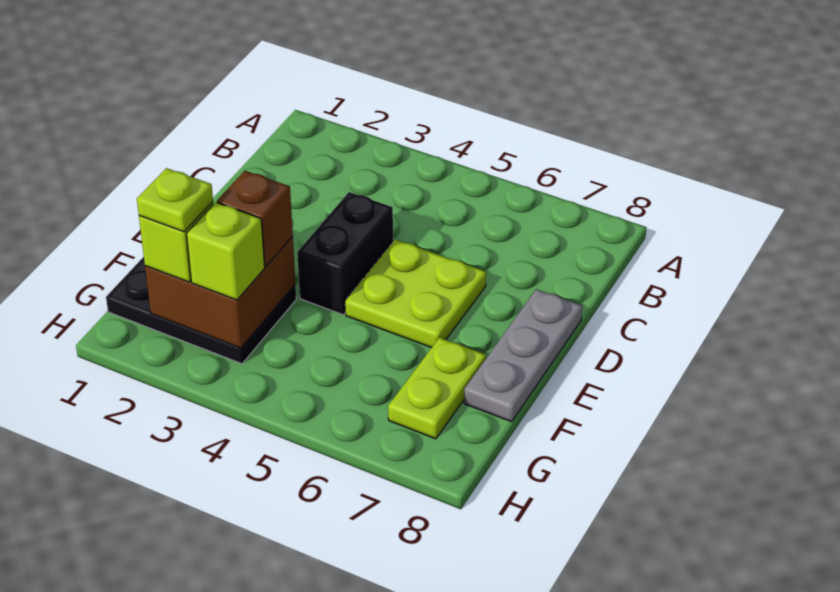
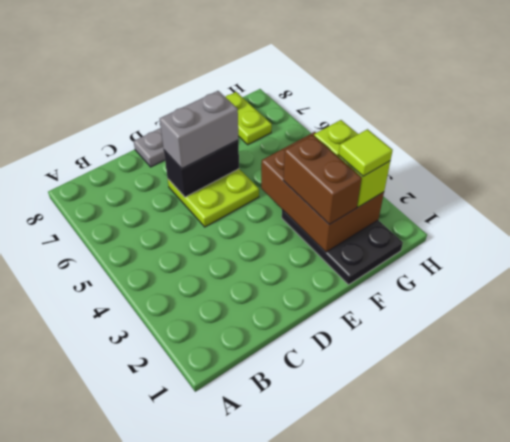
black 1x2 brick [297,192,393,315] -> black 1x2 brick moved to [164,140,239,197]
none -> grey 1x2 brick [160,91,238,169]
brown 2x2 brick [145,237,295,348] -> brown 2x3 brick [261,132,384,252]
brown 1x1 brick [217,171,293,267] -> brown 1x2 brick [283,135,362,224]
lime 1x2 plate [388,338,486,439] -> lime 1x2 plate turned to [226,92,272,145]
lime 1x1 plate [137,168,213,232] -> lime 1x1 tile [339,129,393,176]

